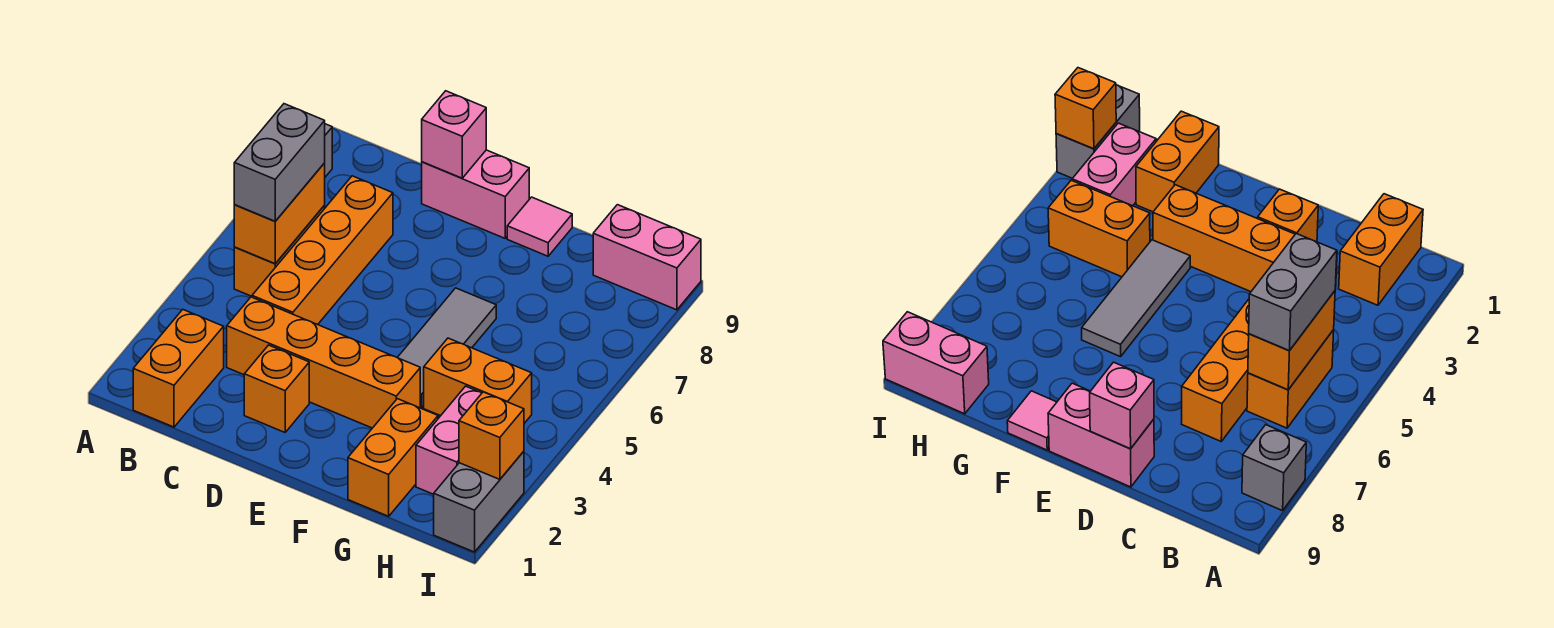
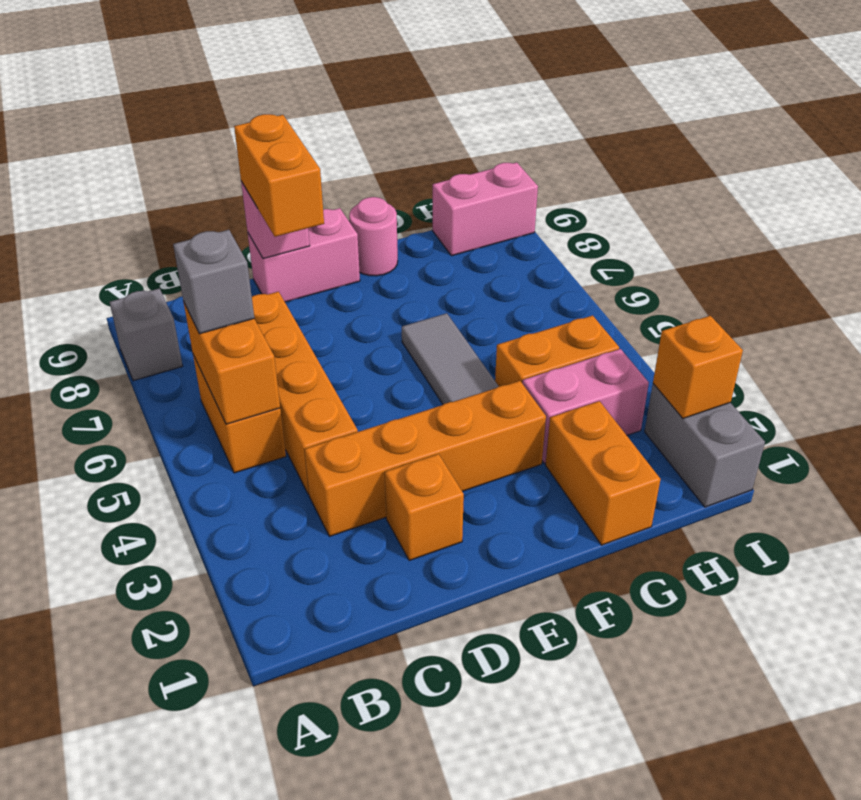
orange 1x2 brick [133,310,224,427] -> orange 1x2 brick moved to [234,114,324,237]
grey 1x2 brick [234,104,325,221] -> grey 1x1 brick [173,230,254,334]
pink 1x1 tile [507,197,572,256] -> pink 1x1 round brick [349,197,398,276]
pink 1x2 brick [416,386,482,494] -> pink 1x2 brick turned to [522,349,649,463]

